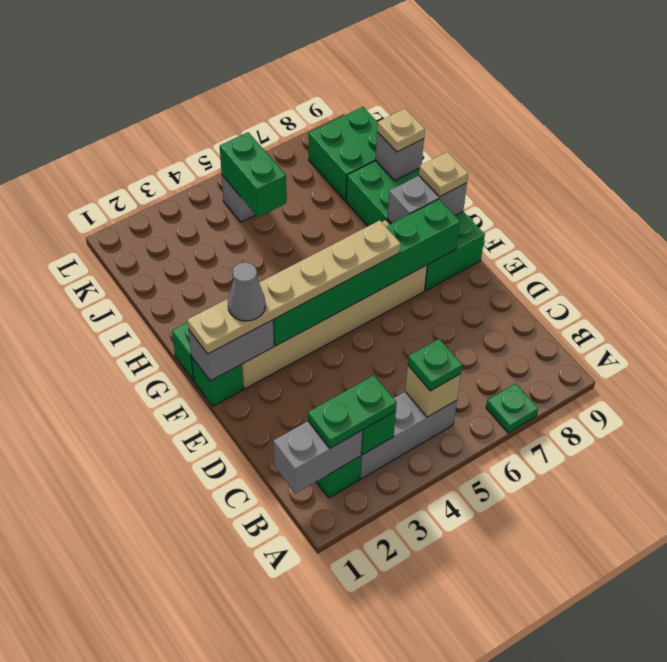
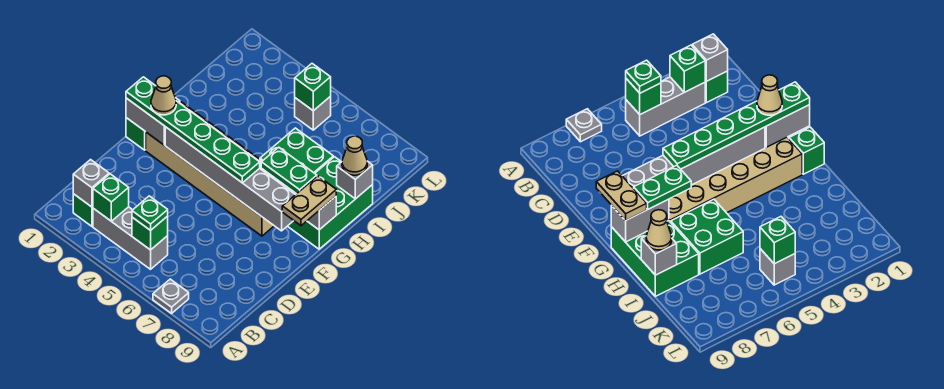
green 1x1 plate [486,383,538,433] -> grey 1x1 plate [153,279,189,313]
grey 1x2 brick [273,421,362,494] -> grey 1x1 brick [73,160,109,207]
green 1x2 plate [308,375,397,448] -> green 1x2 plate moved to [261,147,317,194]
tan 1x1 brick [405,366,461,417] -> green 1x1 brick [132,216,168,250]
tan 1x6 plate [187,220,401,354] -> green 1x6 plate [126,77,260,183]
grey 1x1 cone [228,262,265,321] -> tan 1x1 cone [151,76,176,115]
green 1x6 brick [273,199,460,346] -> grey 1x6 brick [165,127,295,231]
green 2x4 brick [346,161,485,290] -> green 2x3 brick [288,157,373,249]
tan 1x1 plate [419,152,468,197] -> tan 1x2 plate [282,176,336,226]
tan 1x1 plate [377,109,425,152] -> tan 1x1 cone [342,136,367,175]
green 1x2 brick [220,132,286,217] -> green 1x1 brick [295,64,331,111]
green 2x2 brick [309,107,378,201] -> green 2x2 brick moved to [260,128,333,173]

